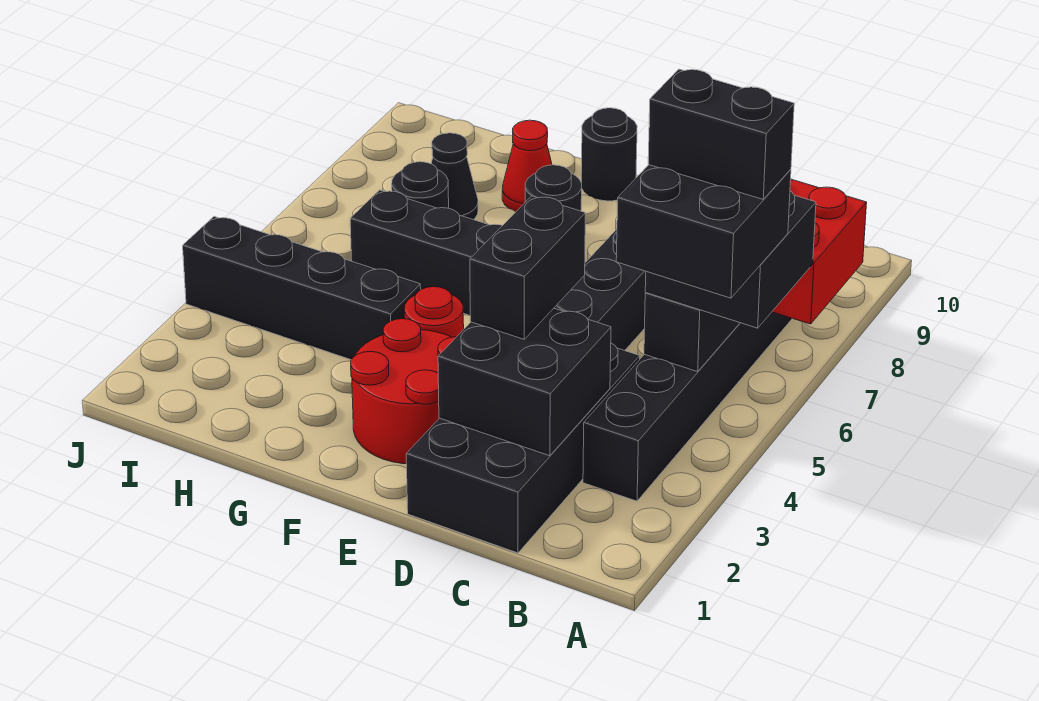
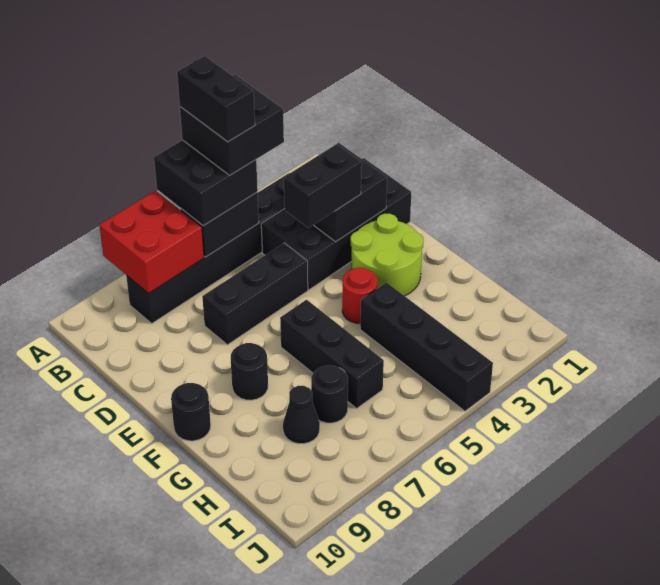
red 2x2 round brick [351,319,456,464] -> lime 2x2 round brick [351,214,423,296]
red 1x1 cone [502,120,552,212] -> none

